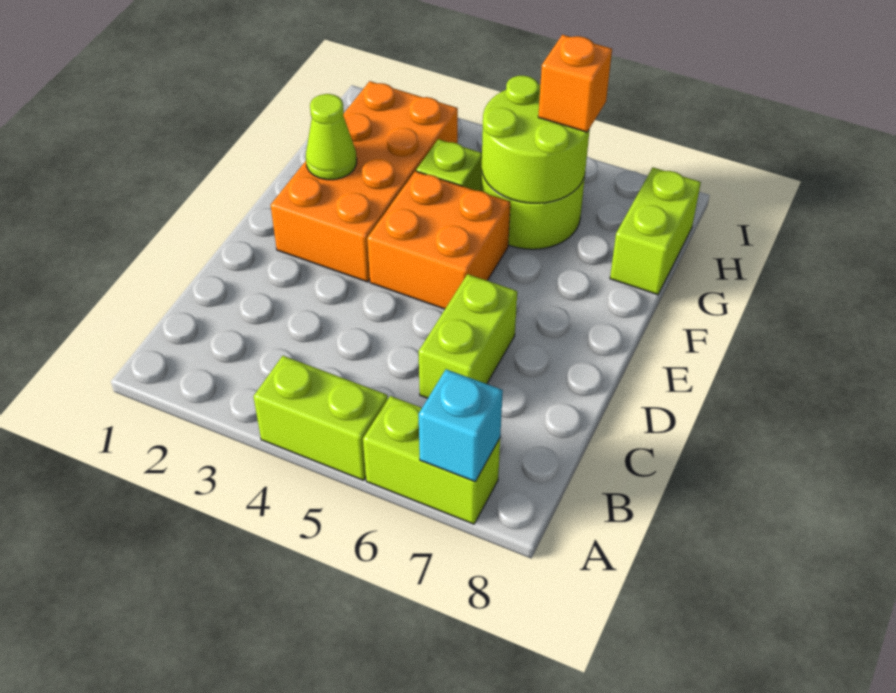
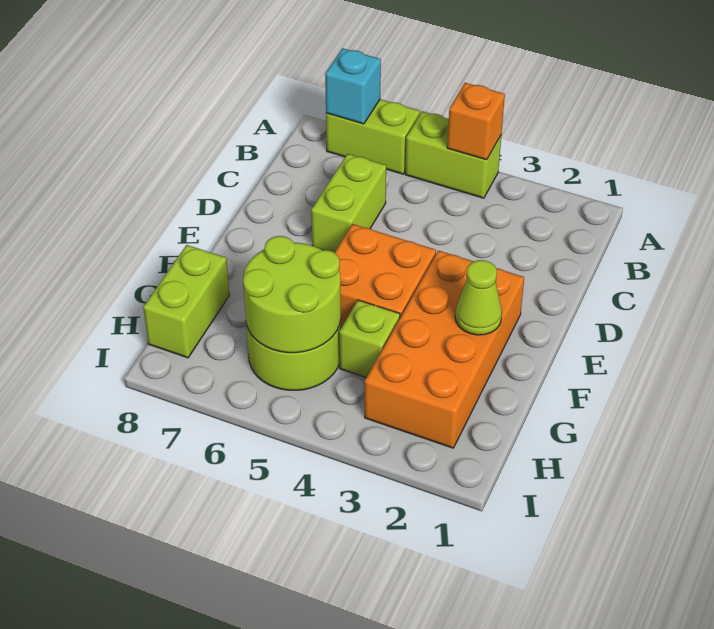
orange 1x1 brick [538,35,612,132] -> orange 1x1 brick moved to [447,83,505,160]

